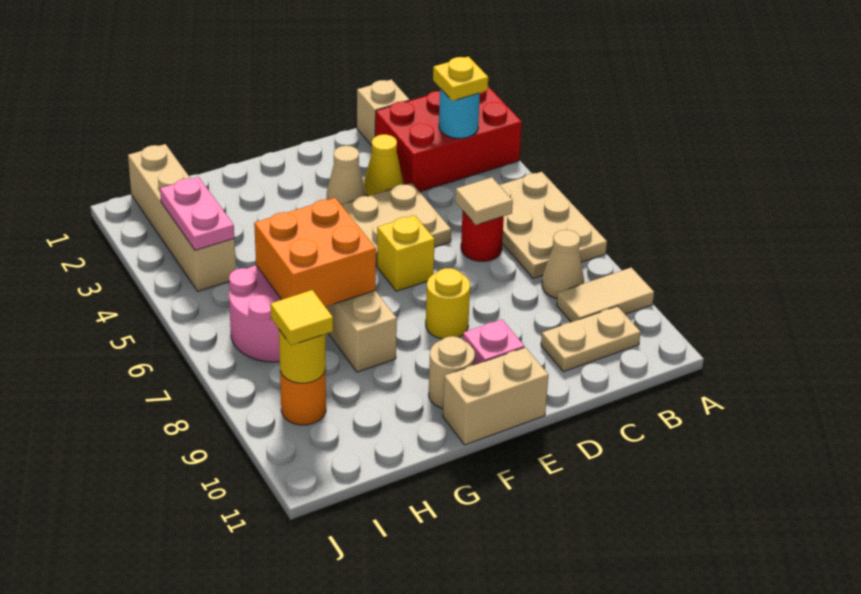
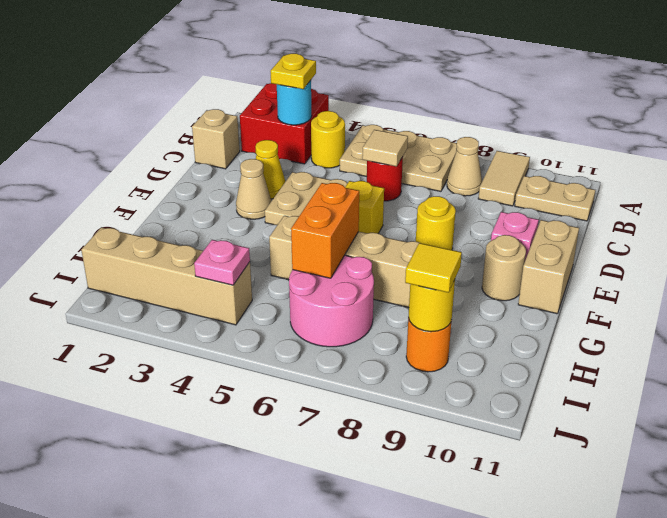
red 2x3 brick [375,86,522,192] -> red 2x2 brick [240,83,329,164]
none -> yellow 1x1 round brick [311,111,345,168]
tan 1x2 plate [541,306,641,372] -> tan 1x2 plate turned to [515,176,595,221]
orange 2x2 brick [254,198,376,307] -> orange 1x2 brick [291,183,359,278]
pink 1x2 plate [160,177,234,250] -> pink 1x1 plate [194,240,250,285]

